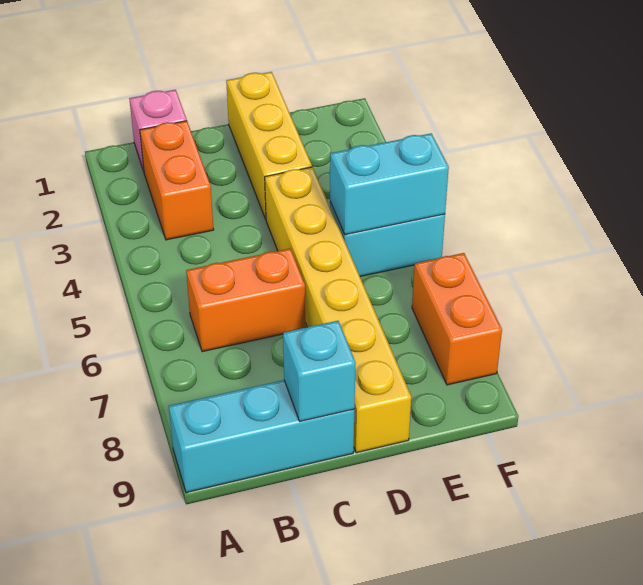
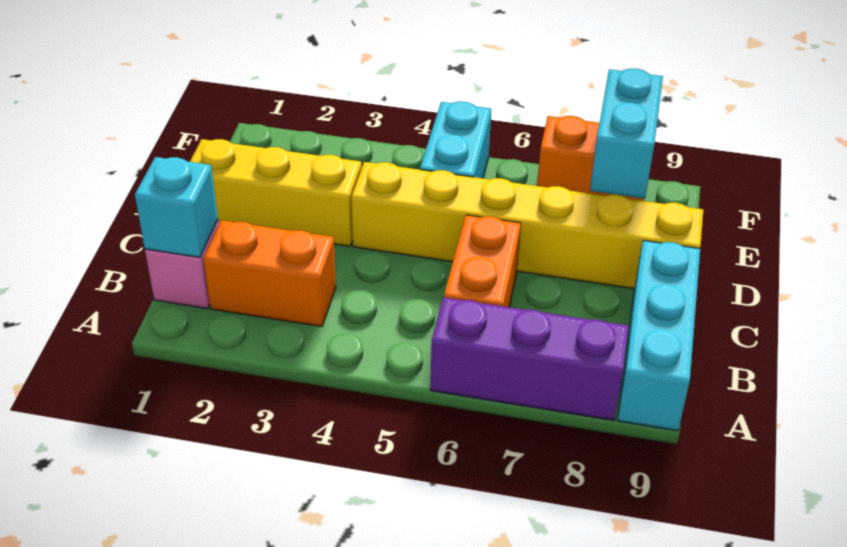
none -> purple 1x3 brick [430,297,629,420]
cyan 1x1 brick [283,321,356,421] -> cyan 1x1 brick moved to [135,157,218,257]
cyan 1x2 brick [330,133,449,235] -> cyan 1x2 brick moved to [590,69,663,199]

